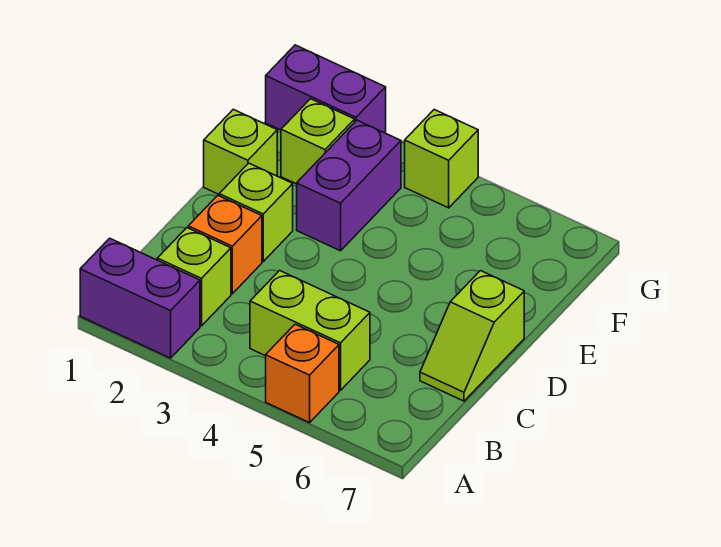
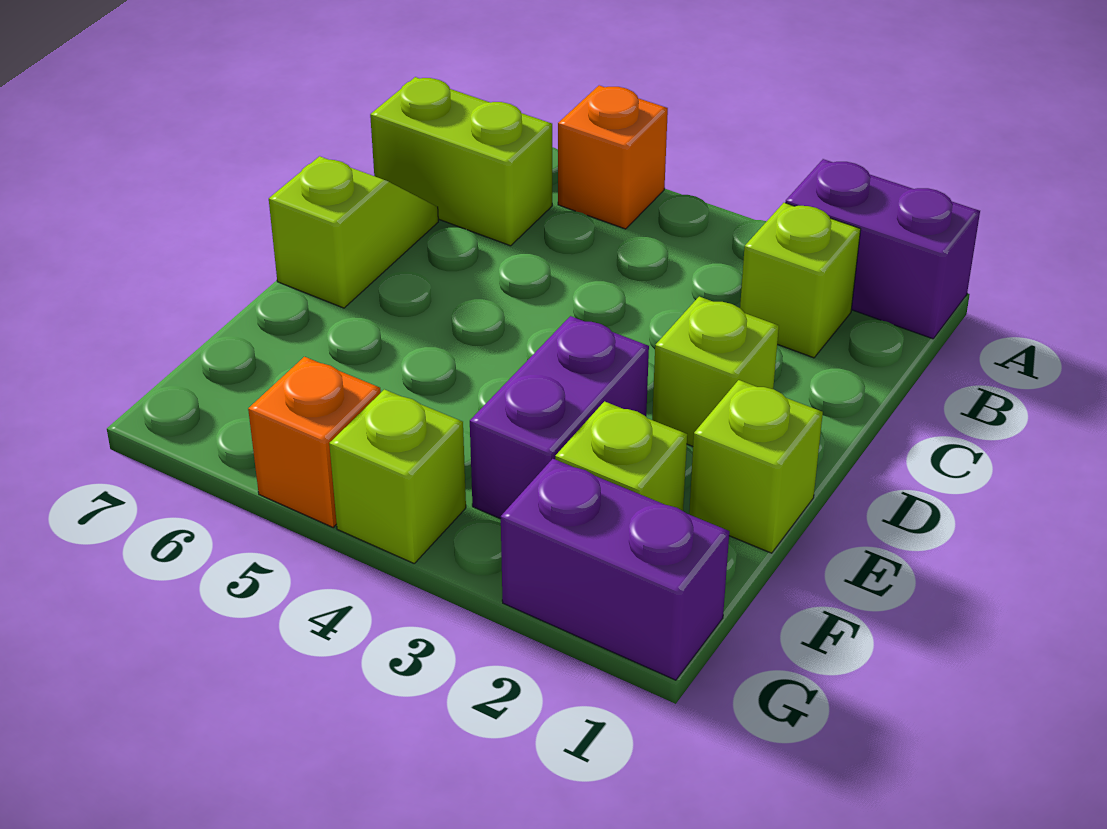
lime 1x2 brick [250,271,370,390] -> lime 1x2 brick moved to [370,77,552,246]
orange 1x1 brick [188,196,262,294] -> orange 1x1 brick moved to [248,357,381,527]

